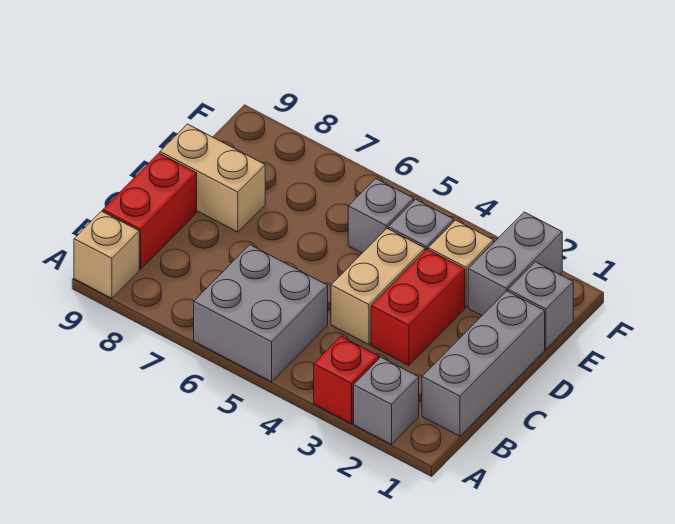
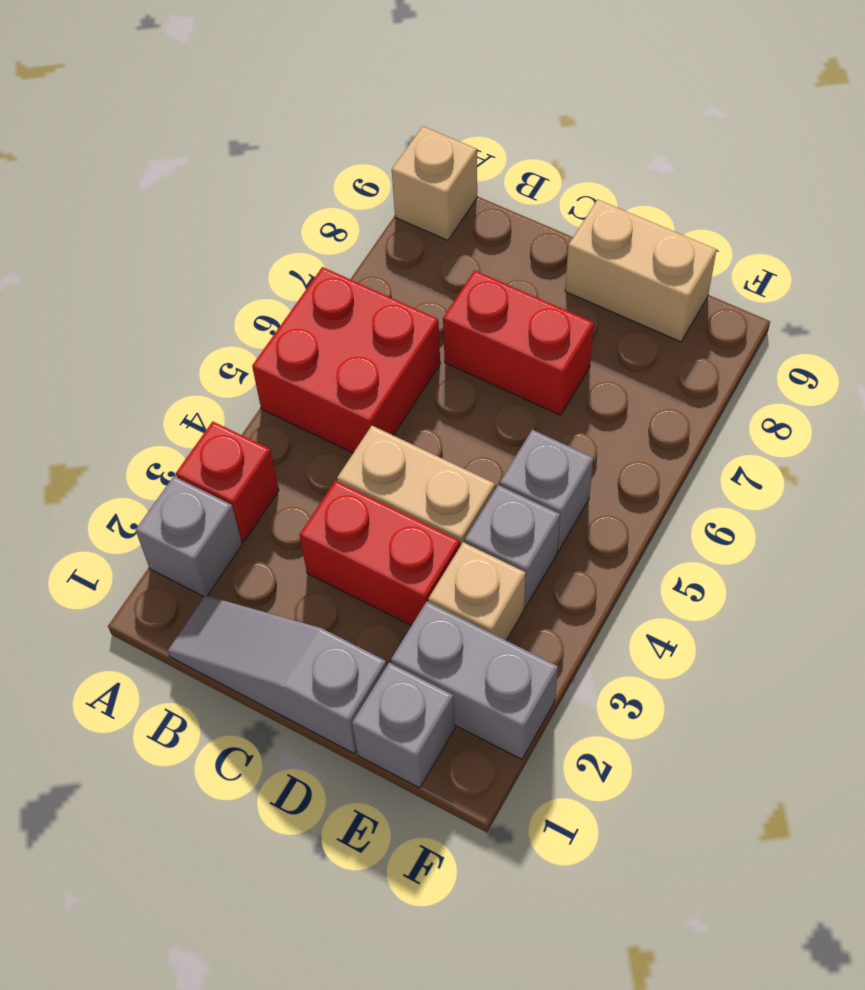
grey 2x2 brick [194,245,328,382] -> red 2x2 brick [252,267,440,453]
grey 1x3 brick [422,291,545,436] -> grey 1x3 slope [168,595,387,754]
red 1x2 brick [103,153,197,269] -> red 1x2 brick moved to [443,270,594,415]
tan 1x2 brick [160,124,265,232] -> tan 1x2 brick turned to [565,199,717,342]

